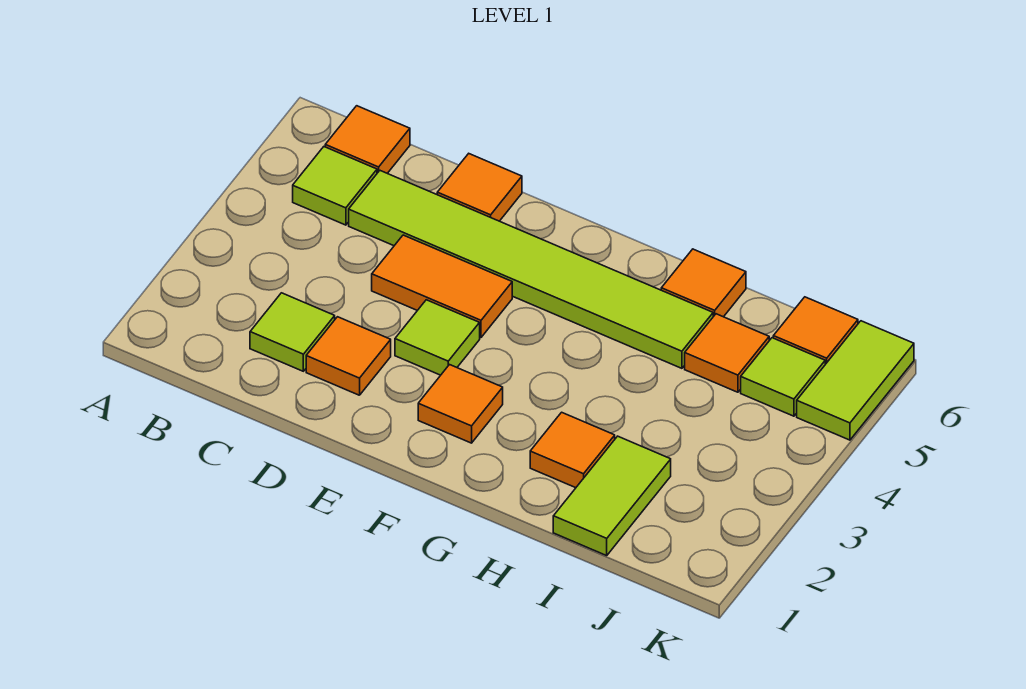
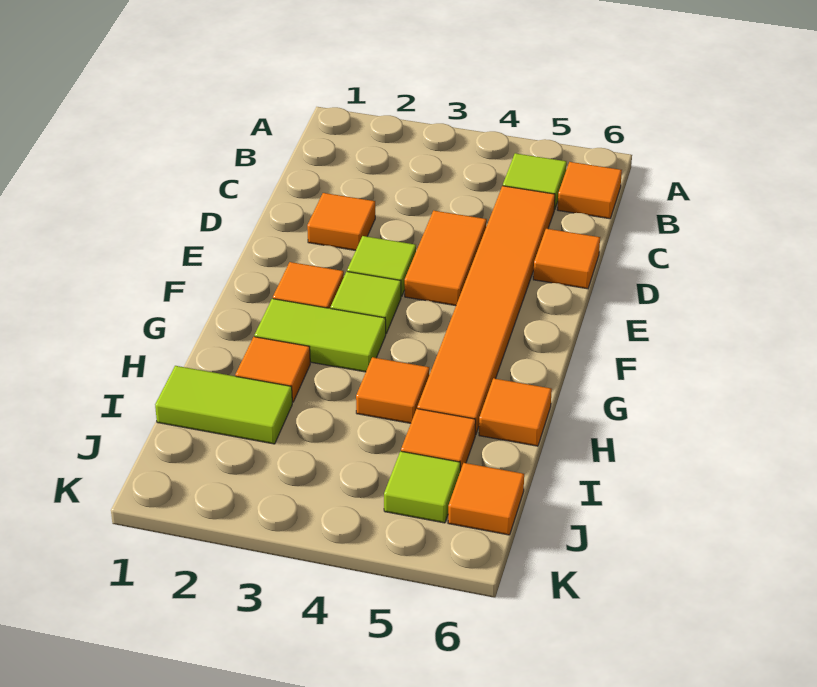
lime 1x1 tile [250,293,335,371] -> lime 1x1 tile moved to [331,272,401,333]
lime 1x6 tile [349,171,713,368] -> orange 1x6 tile [417,186,555,435]
none -> orange 1x1 tile [356,357,429,423]
lime 1x2 tile [797,321,914,440] -> lime 1x2 tile moved to [255,299,386,372]

